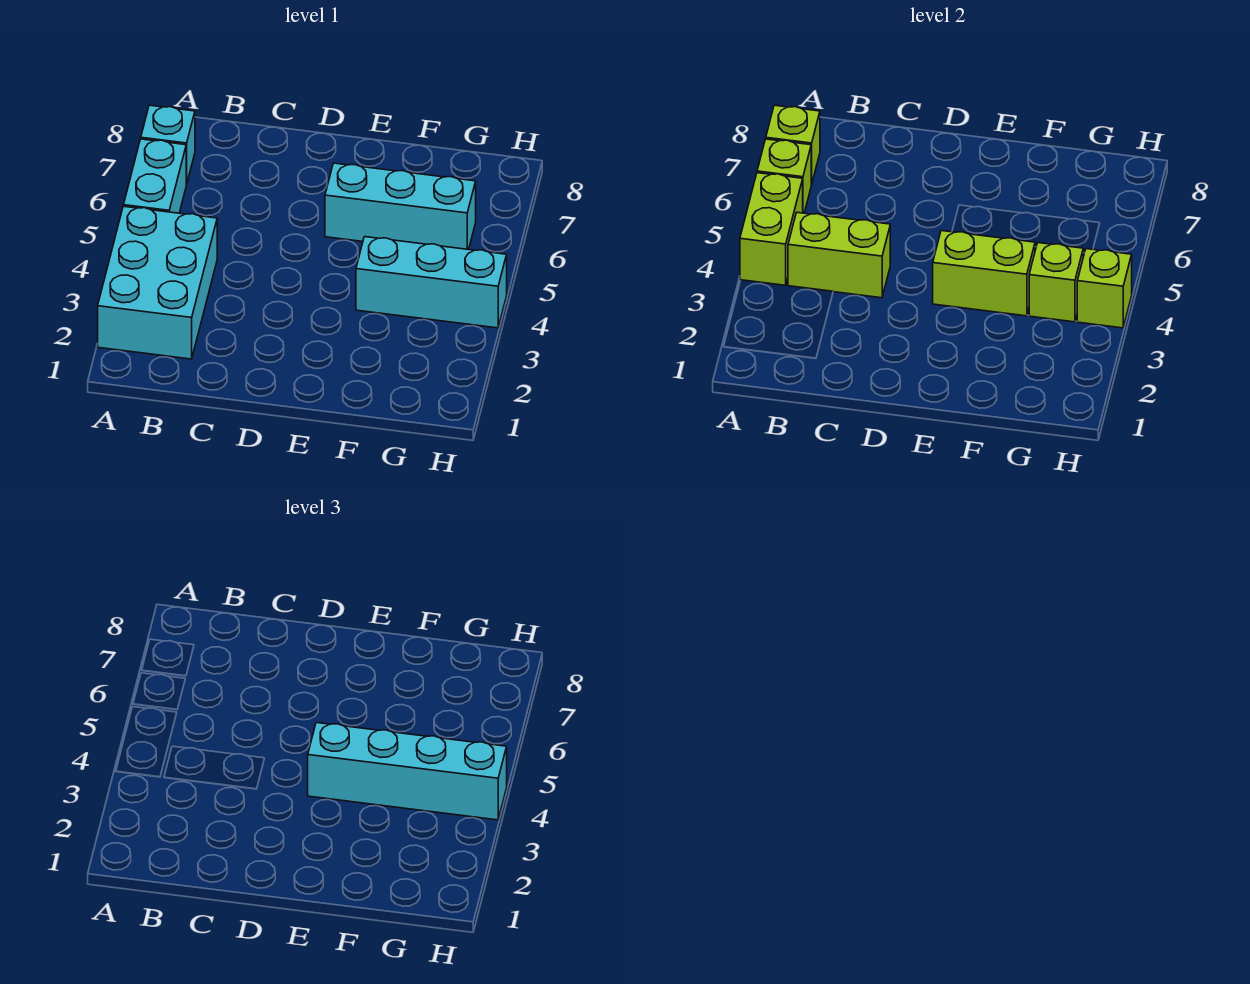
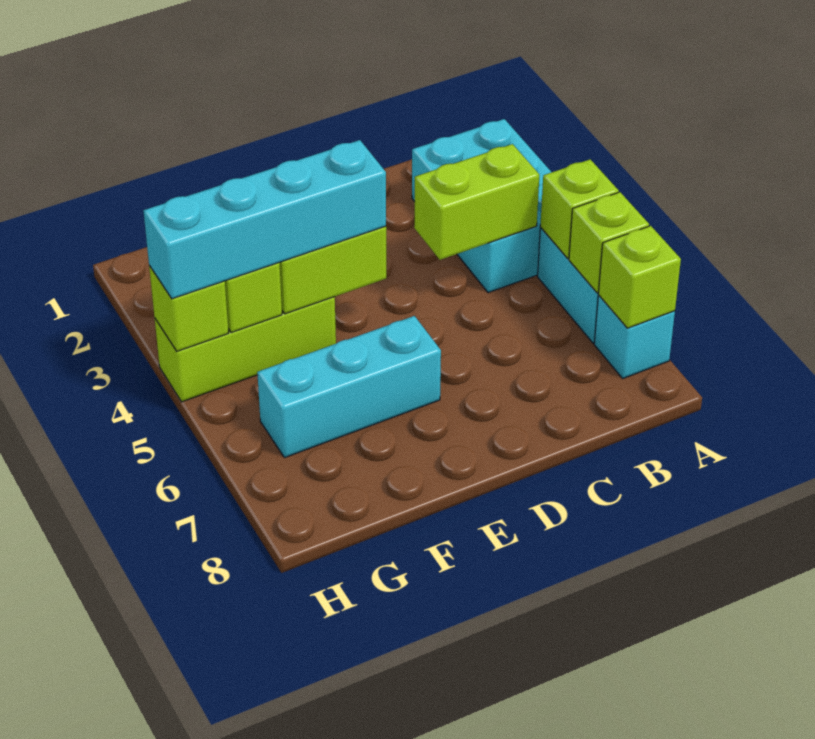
lime 1x2 brick [740,173,803,285] -> lime 1x1 brick [540,159,619,259]
cyan 1x3 brick [356,237,507,328] -> lime 1x3 brick [155,297,336,402]

